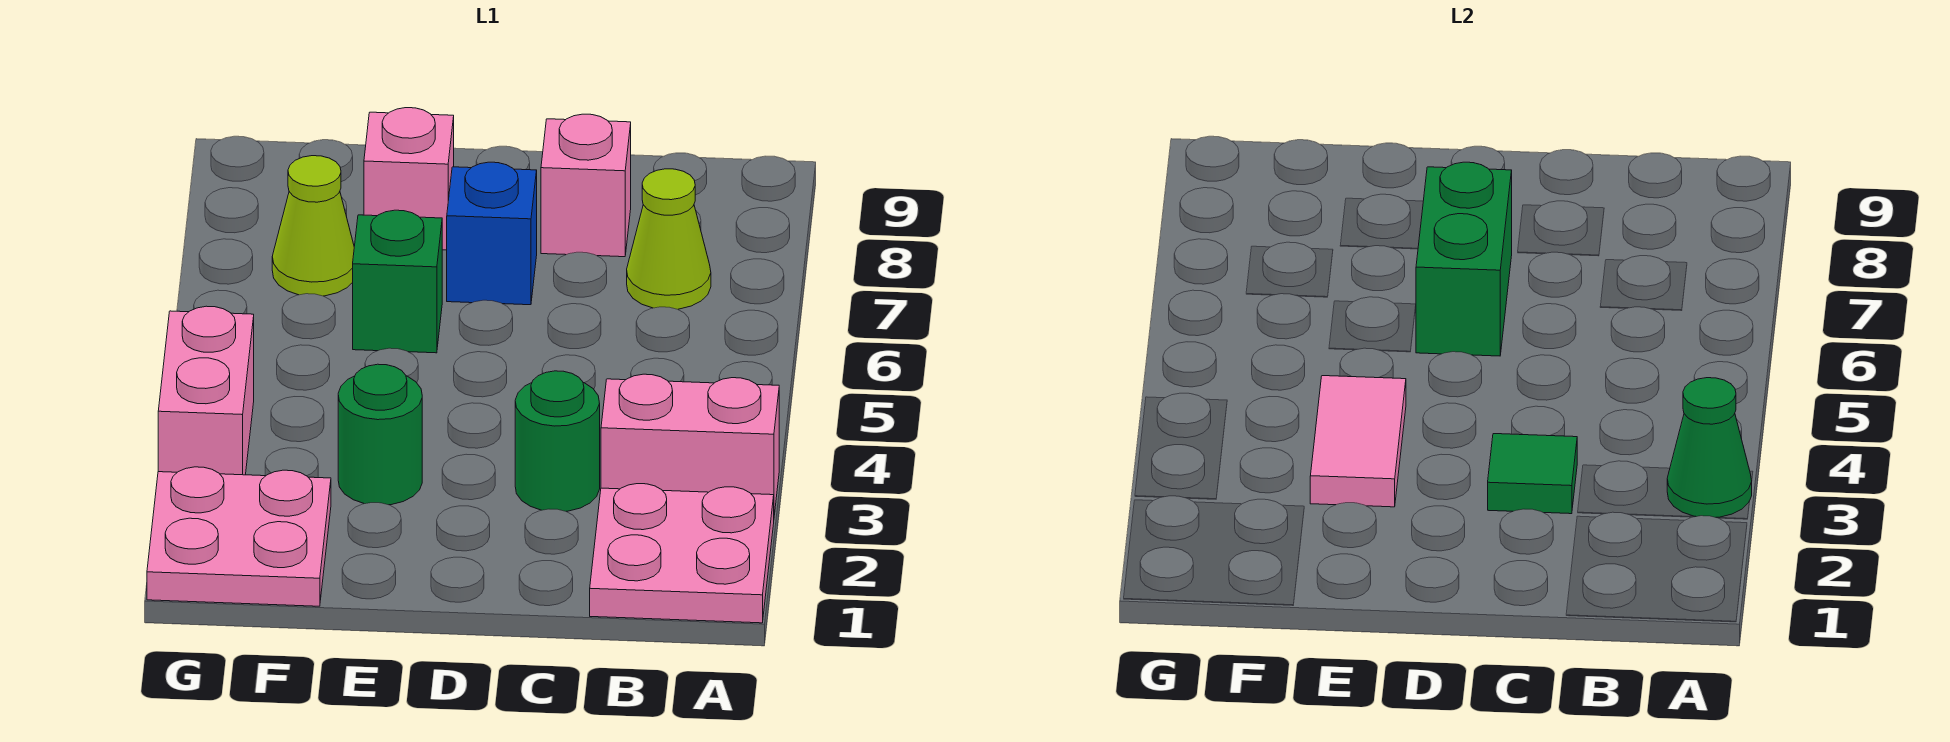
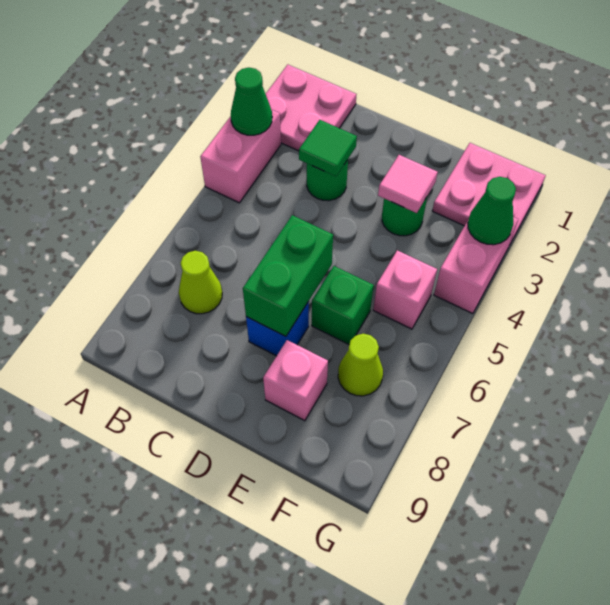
pink 1x2 brick [601,374,779,515] -> pink 1x2 brick turned to [200,110,281,203]
pink 1x1 brick [541,114,631,257] -> pink 1x1 brick moved to [373,250,437,329]
pink 1x2 tile [1310,376,1406,507] -> pink 1x1 tile [378,155,438,213]
none -> green 1x1 cone [468,177,516,245]

